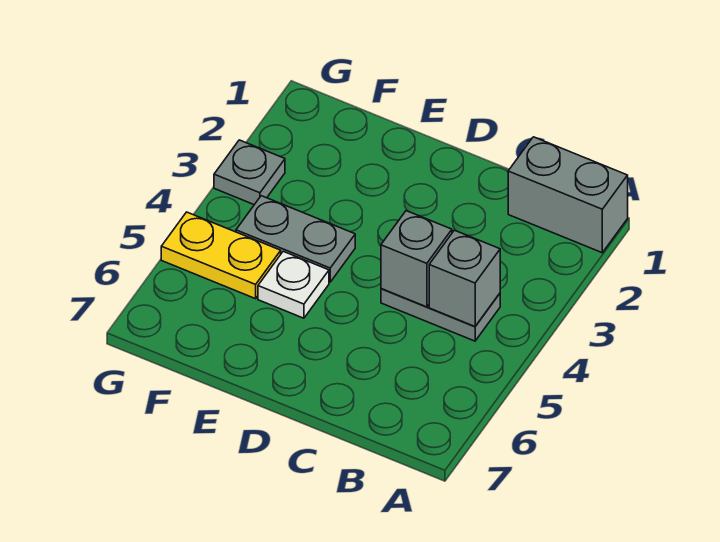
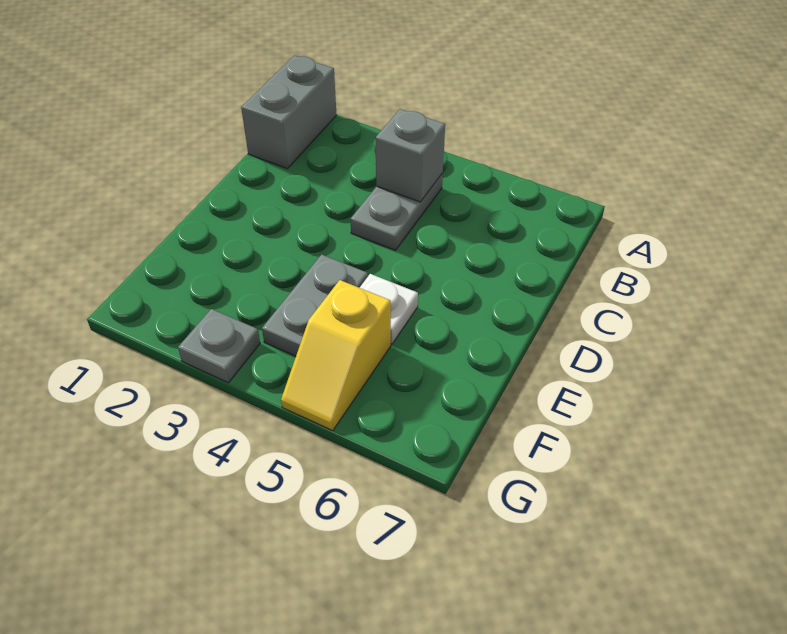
grey 1x1 brick [381,211,452,307] -> none
yellow 1x2 plate [161,212,281,299] -> yellow 1x2 slope [281,280,391,431]

